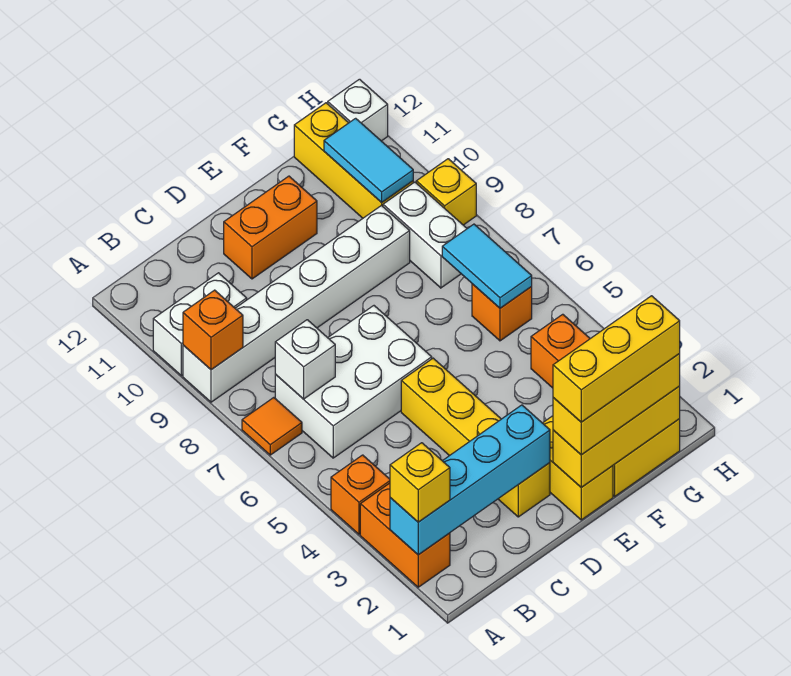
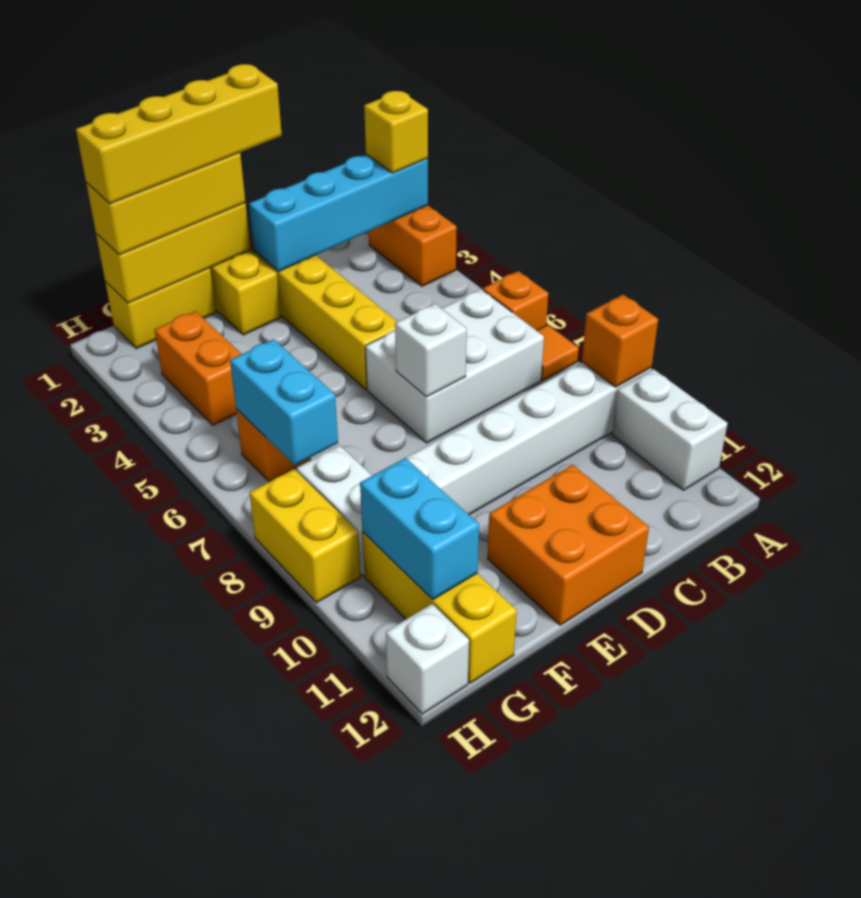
orange 1x1 brick [331,455,390,534] -> orange 1x1 brick moved to [483,271,548,330]
white 1x2 brick [153,273,247,376] -> white 1x2 brick turned to [612,369,728,490]
white 1x1 brick [275,320,335,399] -> white 1x1 brick moved to [395,304,467,397]
orange 1x2 brick [224,176,317,279] -> orange 2x2 brick [487,465,649,625]
yellow 1x3 brick [553,296,680,422] -> yellow 1x4 brick [76,64,282,204]
cyan 1x2 tile [442,224,532,308] -> cyan 1x2 brick [230,339,338,465]
cyan 1x2 tile [324,118,413,203] -> cyan 1x2 brick [360,458,479,600]
yellow 1x1 brick [416,159,476,225] -> yellow 1x2 brick [250,469,361,602]

